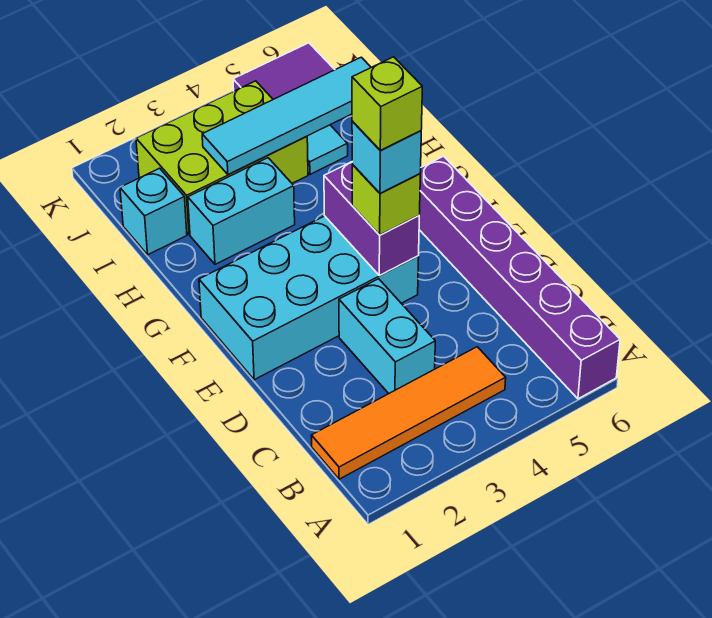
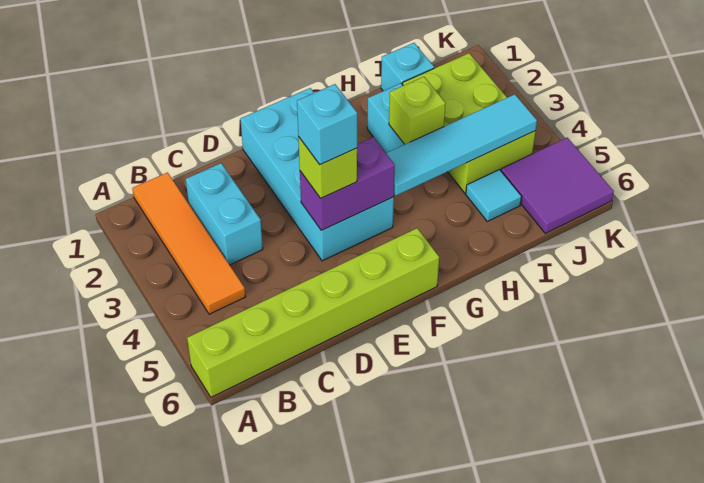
purple 1x6 brick [419,156,620,399] -> lime 1x6 brick [187,228,439,397]
cyan 1x2 brick [339,279,435,393] -> cyan 1x2 brick turned to [186,163,263,265]
lime 1x1 brick [352,57,422,151] -> lime 1x1 brick moved to [389,77,445,144]
cyan 1x4 tile [202,57,371,175] -> cyan 1x4 tile turned to [386,94,537,196]

